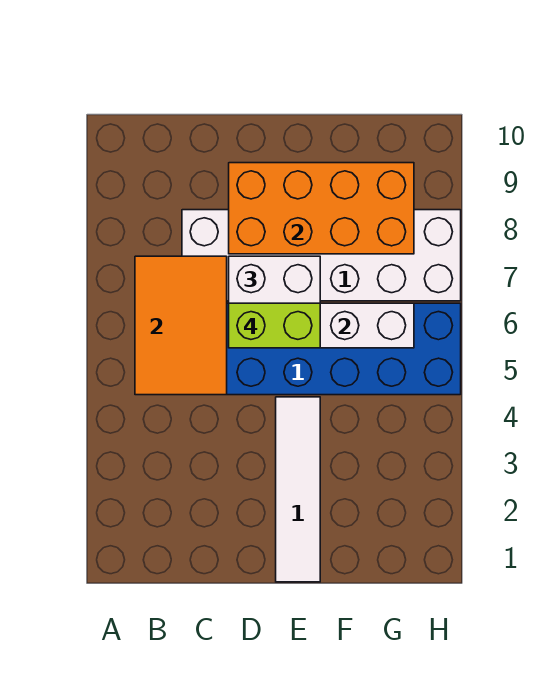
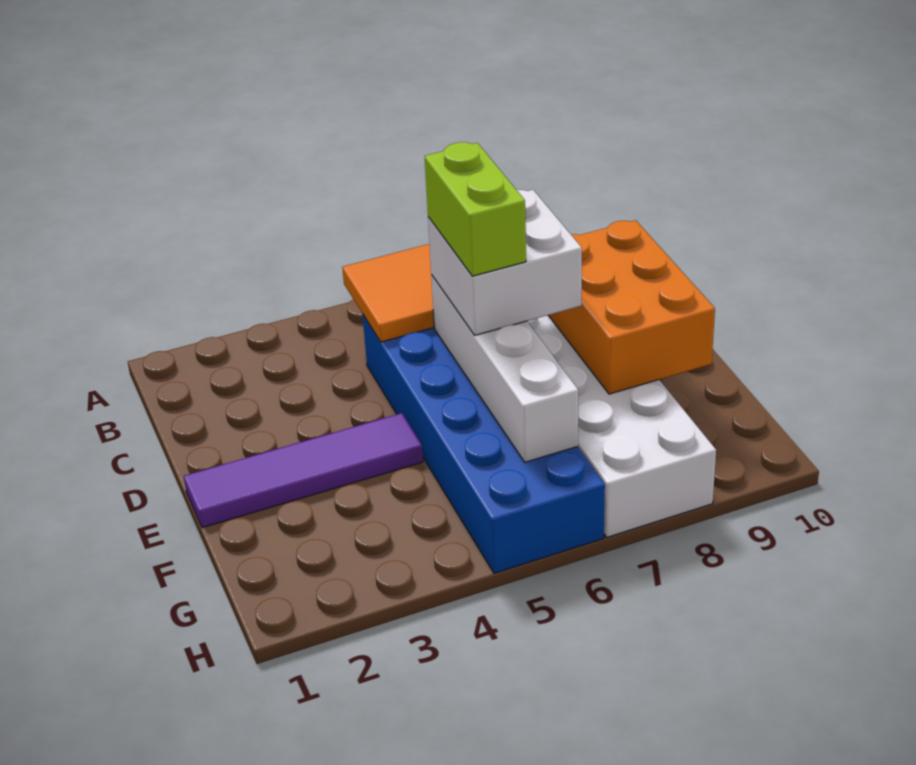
orange 2x4 brick [229,163,414,254] -> orange 2x3 brick [548,220,715,394]
white 1x4 tile [276,397,320,582] -> purple 1x4 tile [184,413,423,528]

